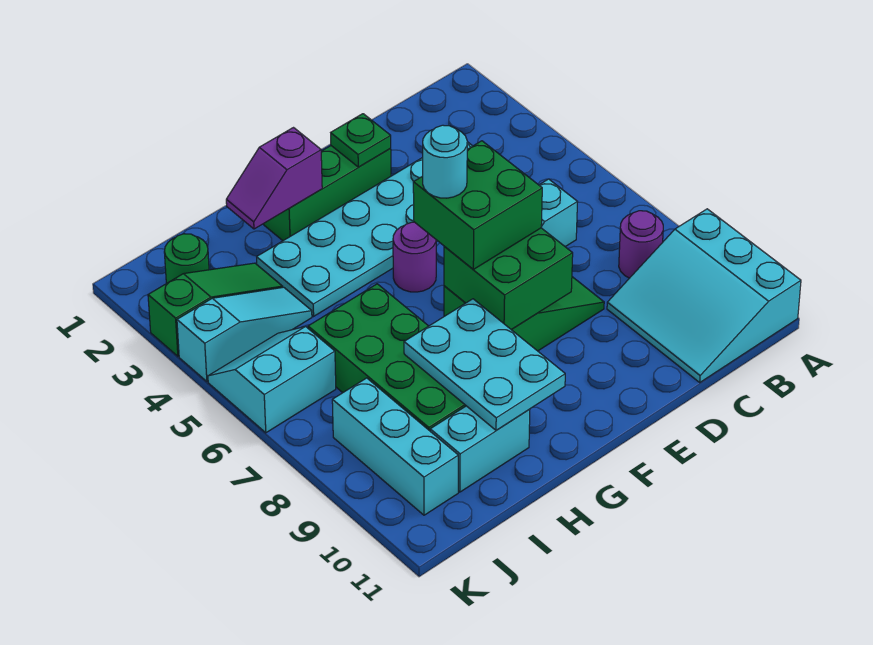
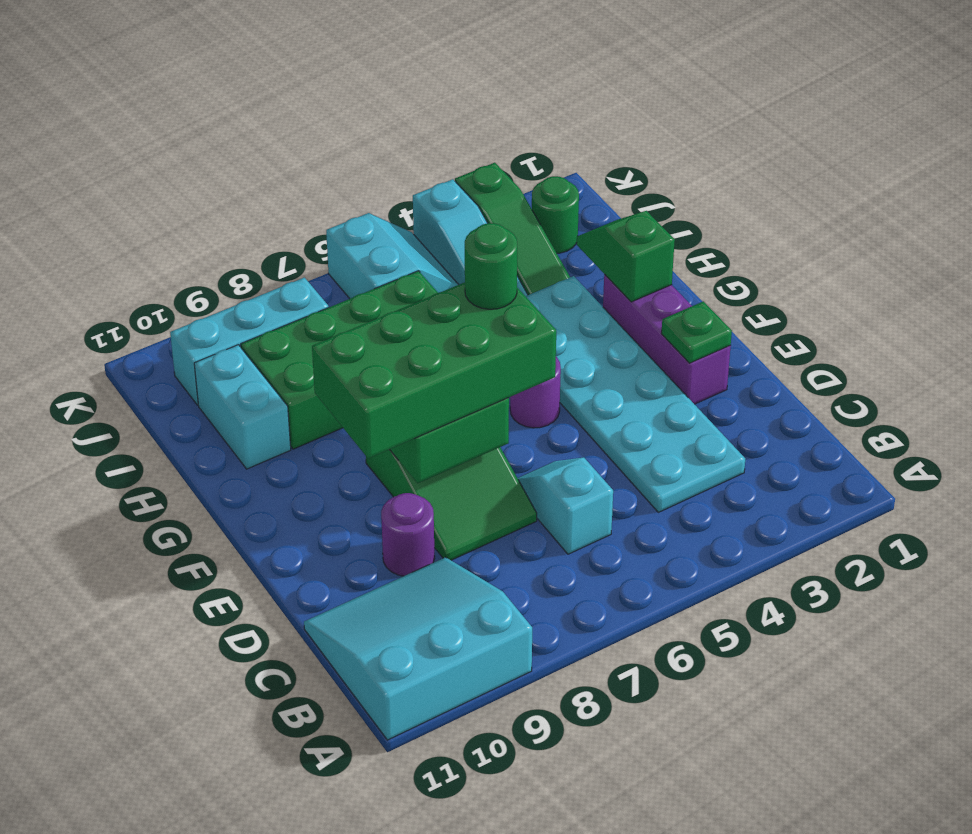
purple 1x1 round brick [619,211,663,278] -> purple 1x1 round brick moved to [381,493,435,576]
green 1x3 brick [263,146,391,241] -> purple 1x3 brick [603,275,731,404]
green 2x2 brick [413,141,542,269] -> green 2x4 brick [312,282,556,459]
cyan 1x1 round brick [423,125,467,198] -> green 1x1 round brick [465,223,517,309]
purple 1x2 slope [226,128,322,229] -> green 1x2 slope [577,211,675,302]
cyan 2x3 plate [404,299,565,430] -> none

